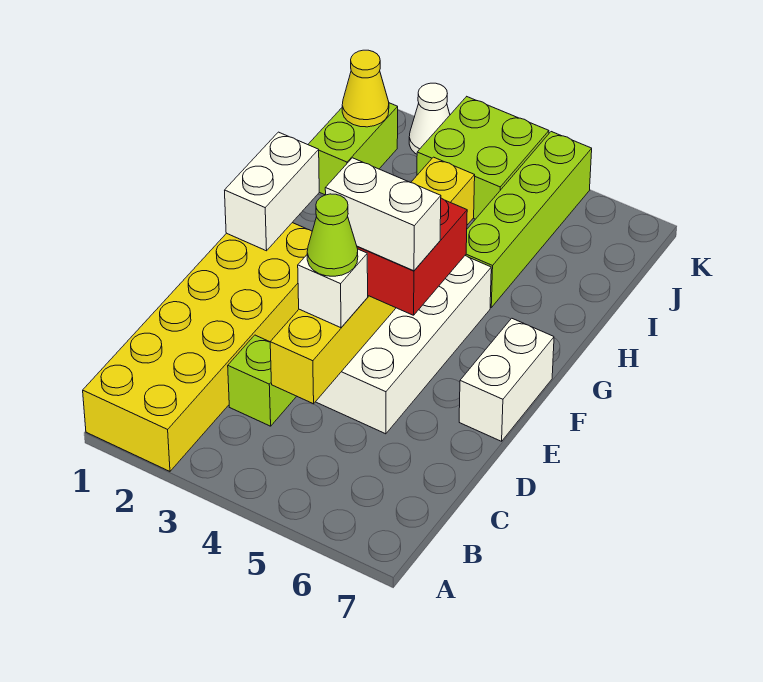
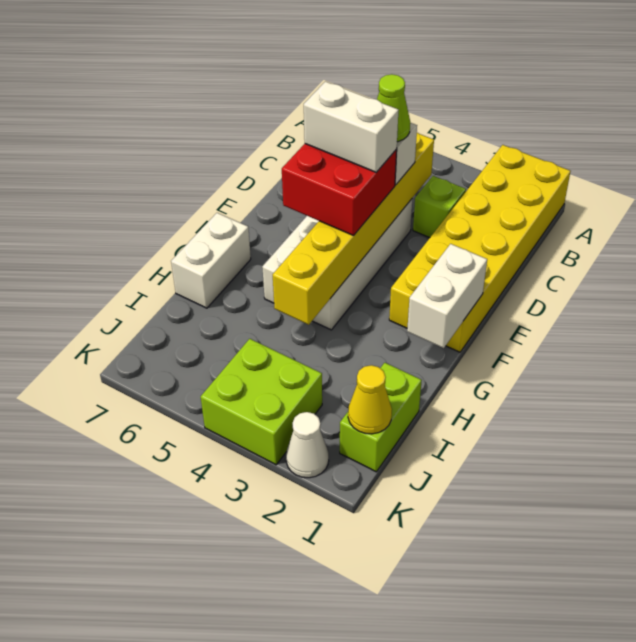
white 1x2 brick [459,318,554,441] -> white 1x2 brick moved to [171,213,251,308]
lime 1x4 brick [465,132,592,307] -> none

